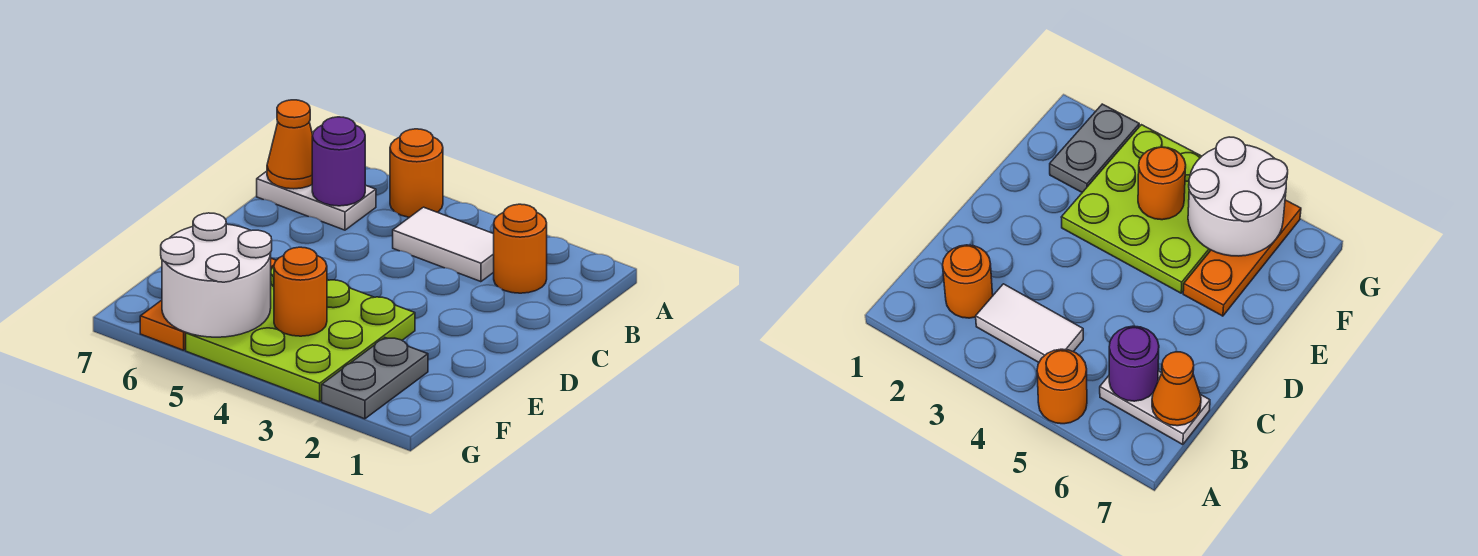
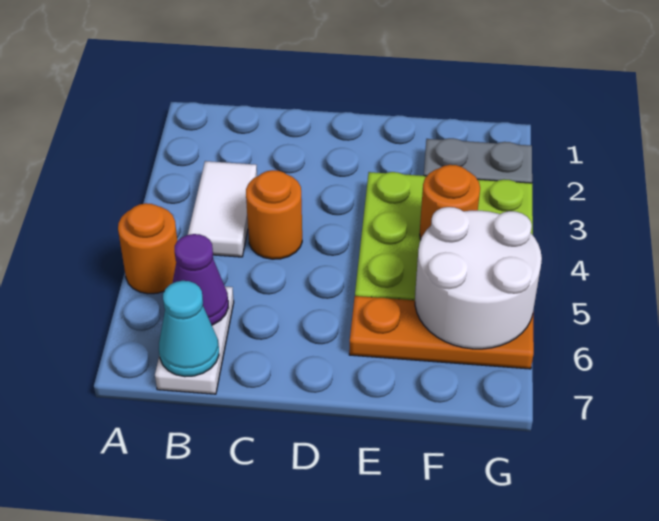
orange 1x1 round brick [494,204,547,293] -> orange 1x1 round brick moved to [246,170,302,259]
purple 1x1 round brick [312,117,365,206] -> purple 1x1 cone [173,234,228,325]
orange 1x1 cone [267,100,313,189] -> cyan 1x1 cone [159,281,219,377]

